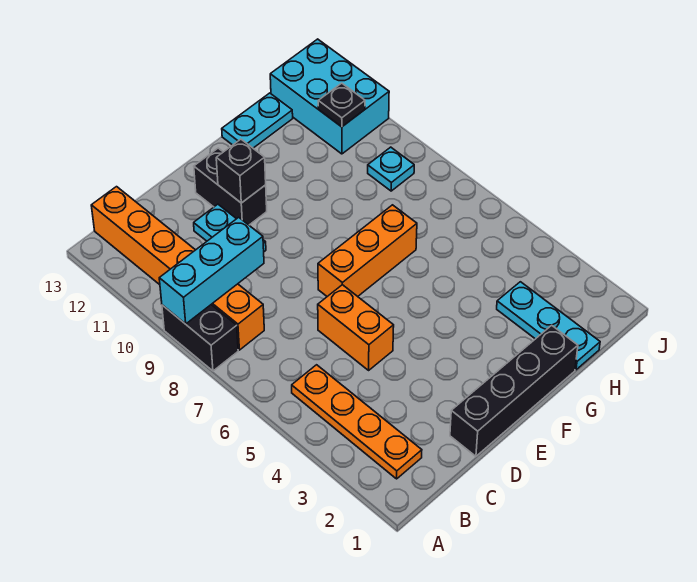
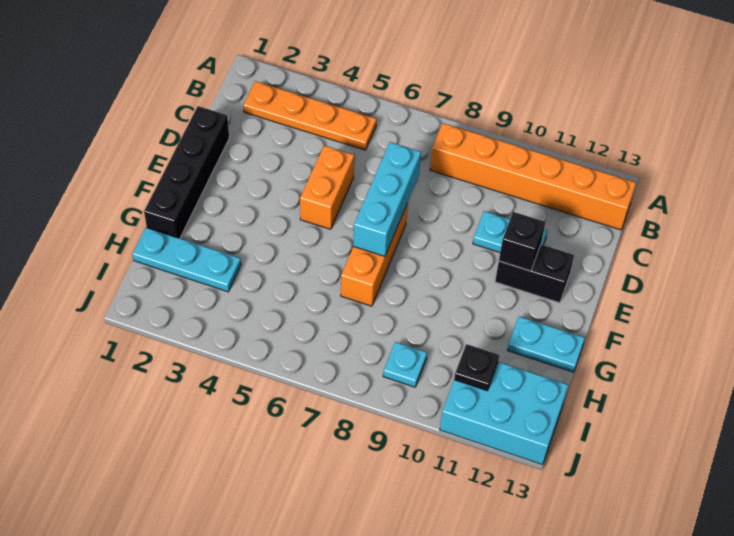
black 1x2 brick [162,305,238,371] -> none
cyan 1x3 brick [159,217,264,324] -> cyan 1x3 brick moved to [353,142,421,256]
orange 1x2 brick [318,285,394,370] -> orange 1x2 brick turned to [300,146,354,229]
cyan 1x2 plate [222,93,293,148] -> cyan 1x2 plate turned to [508,316,585,372]

